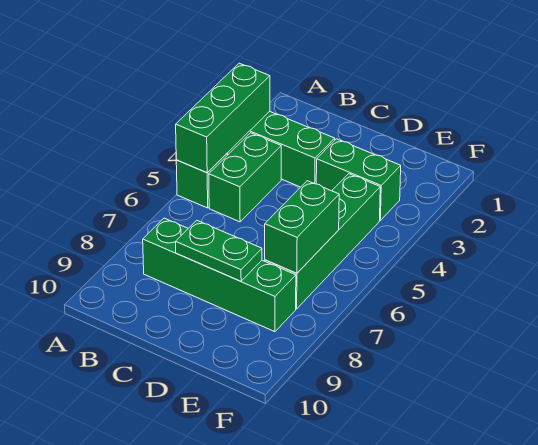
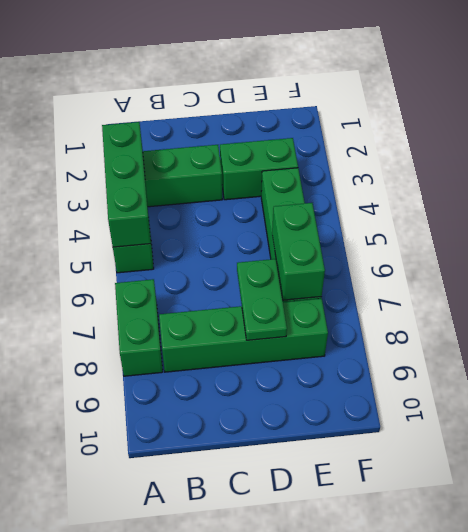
green 1x2 brick [209,133,281,222] -> green 1x2 brick moved to [115,279,163,376]
green 1x2 plate [176,220,262,281] -> green 1x2 plate turned to [237,259,287,340]

